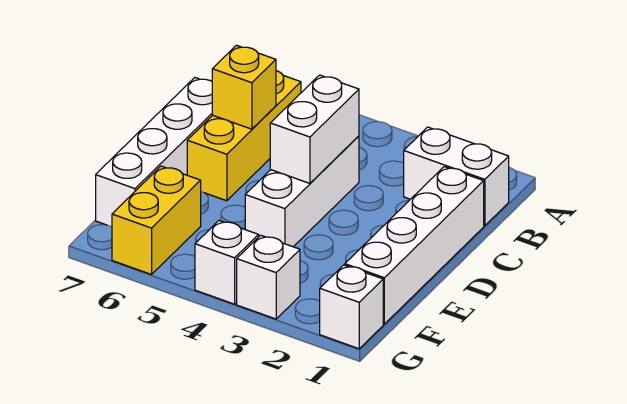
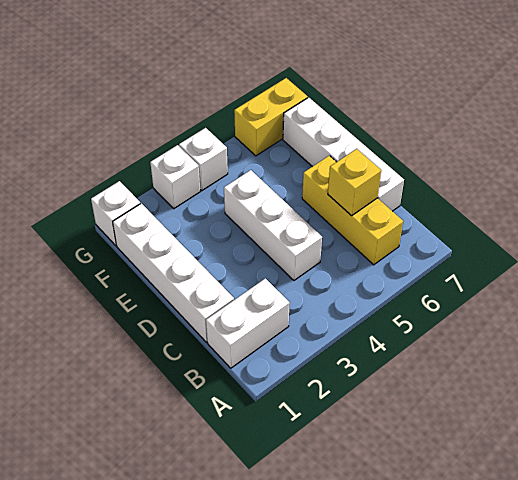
white 1x2 brick [270,75,359,183] -> none
yellow 1x2 brick [112,166,201,275] -> yellow 1x2 brick turned to [234,78,308,156]

